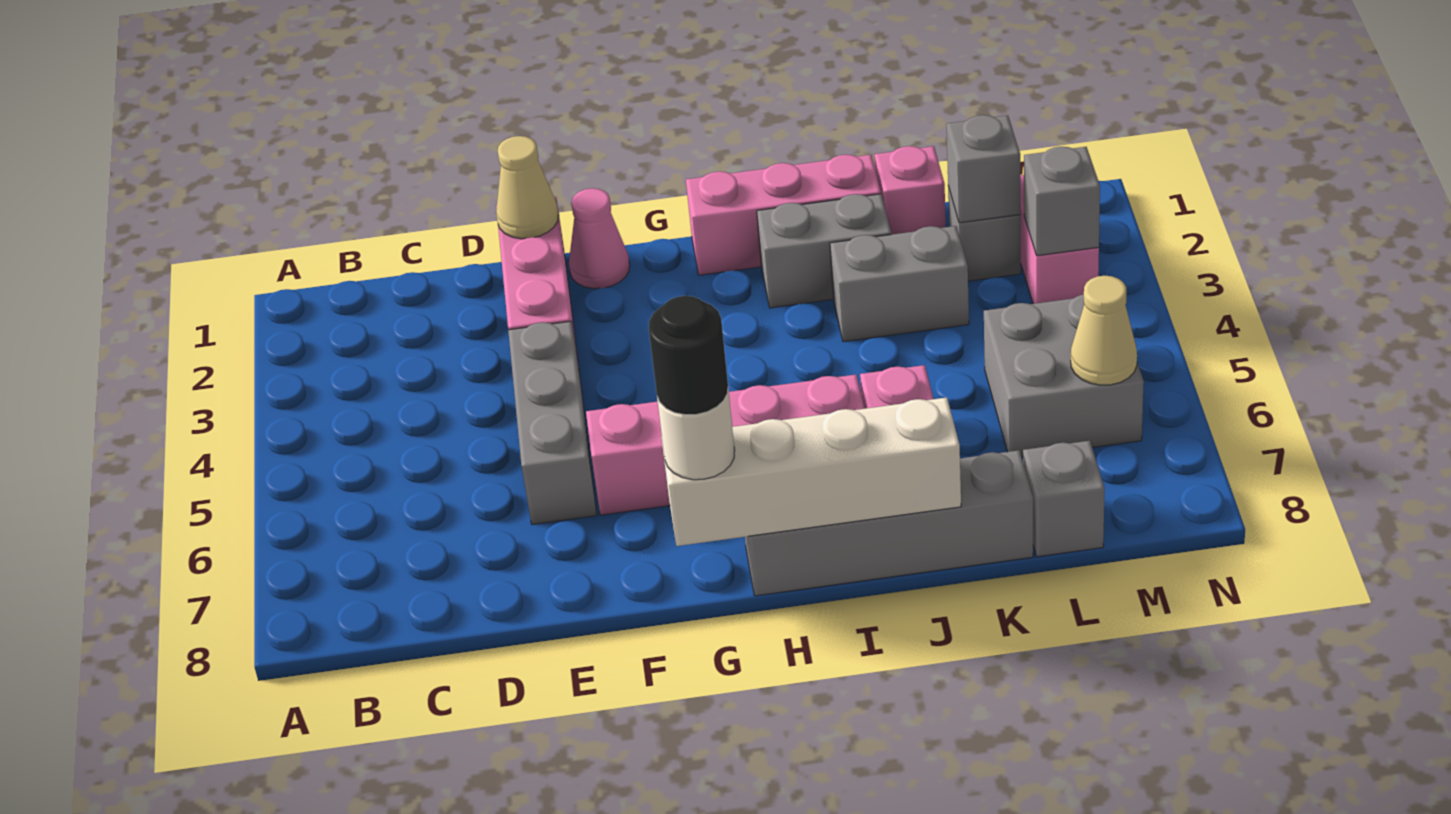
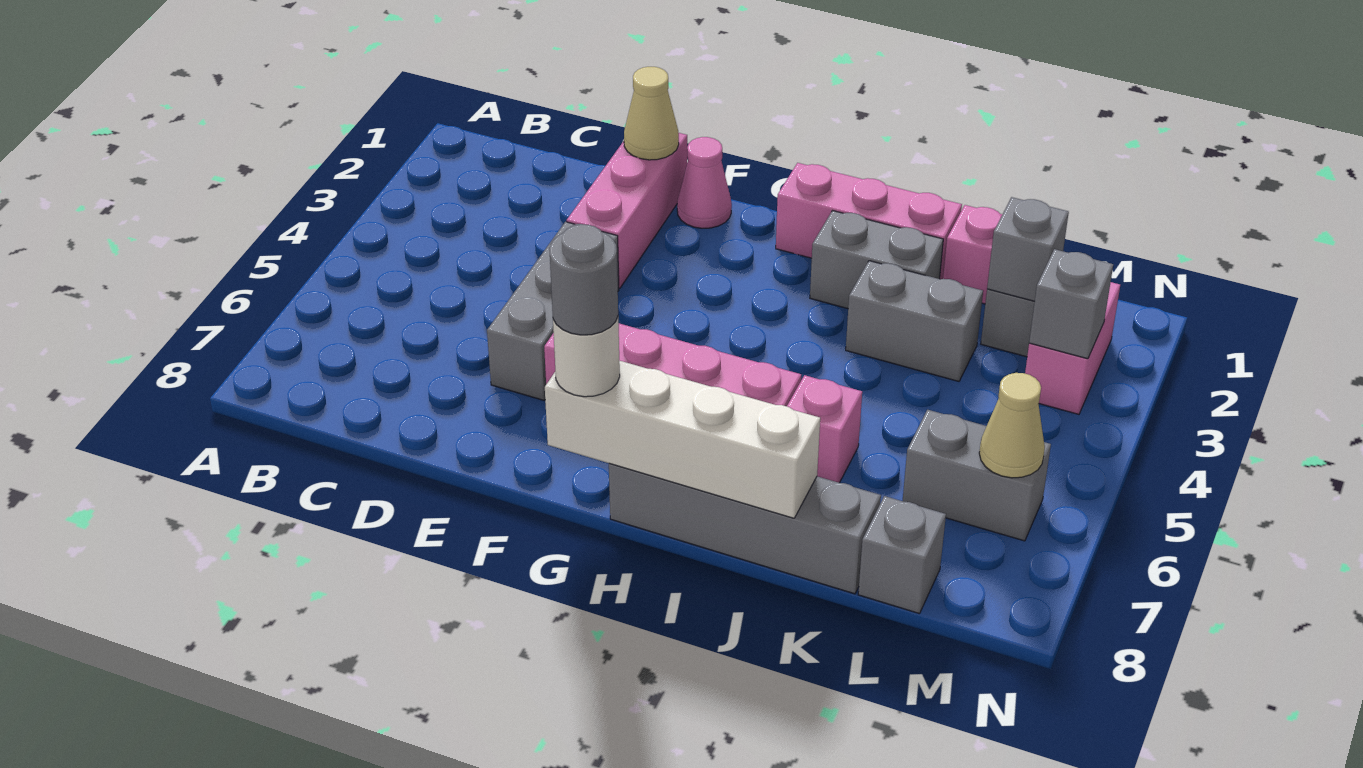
black 1x1 round brick [649,296,728,415] -> grey 1x1 round brick [549,224,618,335]
grey 2x2 brick [984,294,1144,457] -> grey 1x2 brick [903,410,1051,541]

